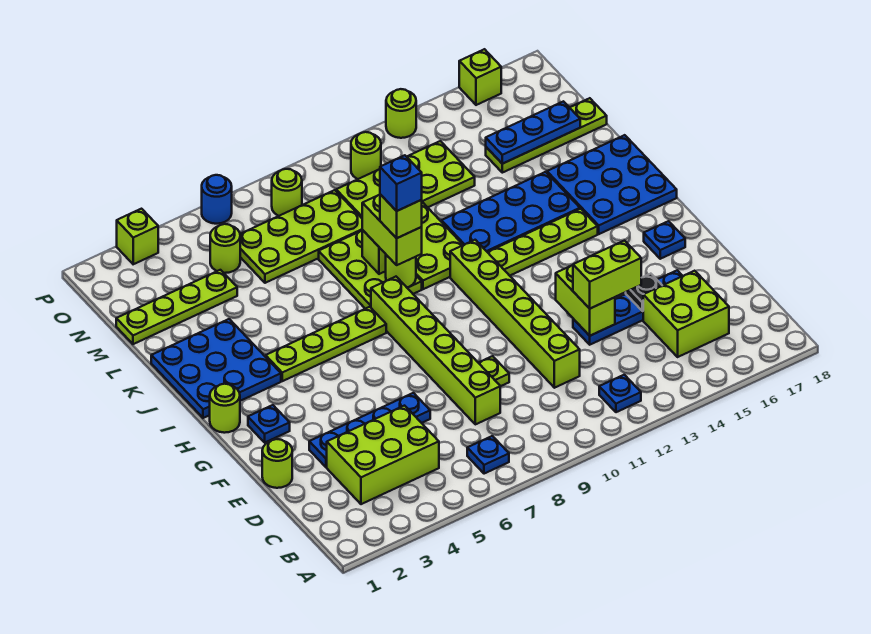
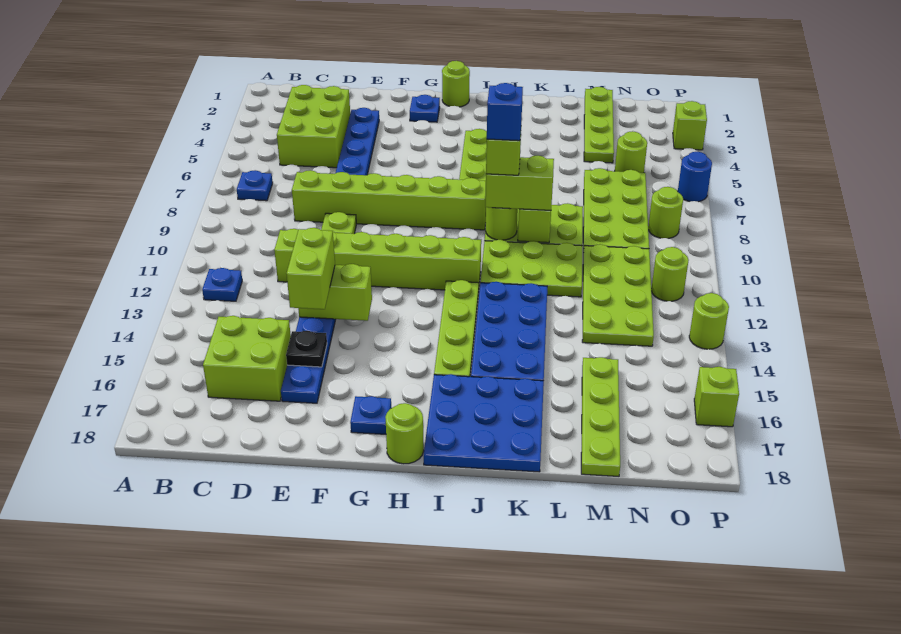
lime 1x1 round brick [262,439,292,488] -> lime 1x1 round brick moved to [385,403,424,464]
blue 3x3 plate [151,319,281,418] -> none
blue 1x3 plate [486,101,580,164] -> none

